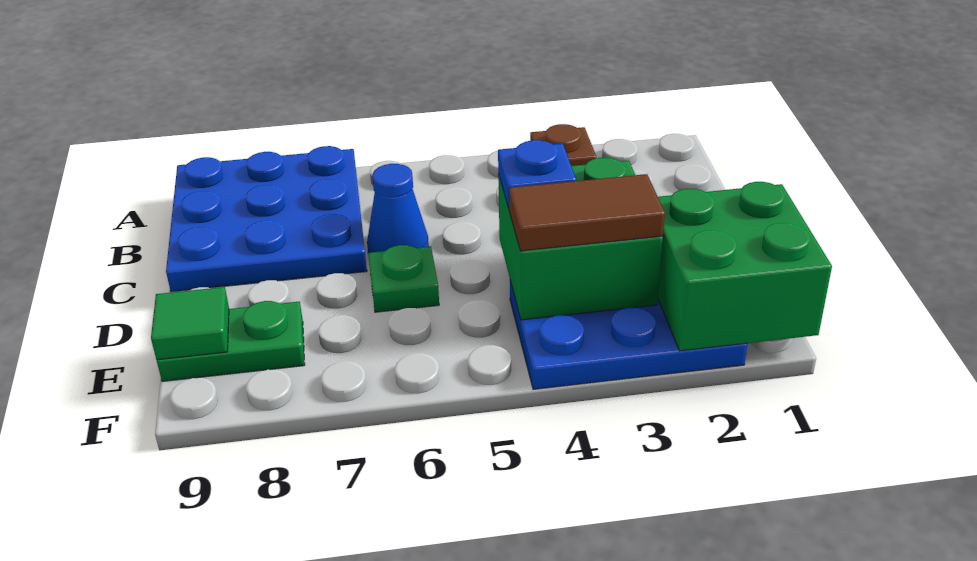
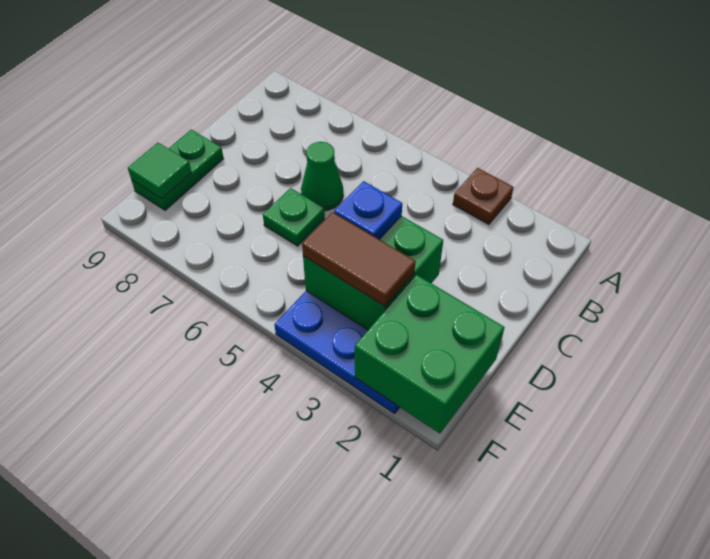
blue 3x3 plate [166,146,367,292] -> none
blue 1x1 cone [367,164,429,253] -> green 1x1 cone [301,142,343,211]
green 1x2 plate [157,301,305,381] -> green 1x2 plate turned to [132,130,224,210]

